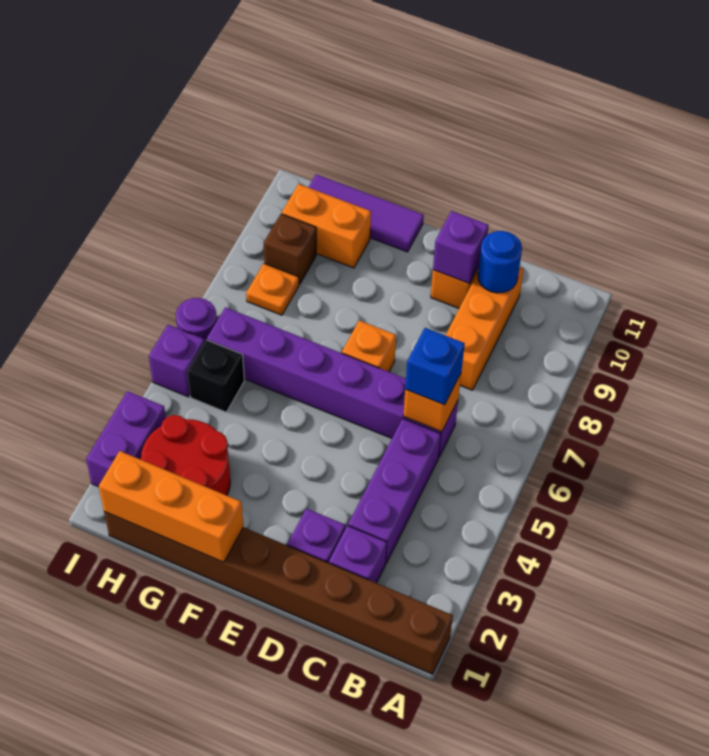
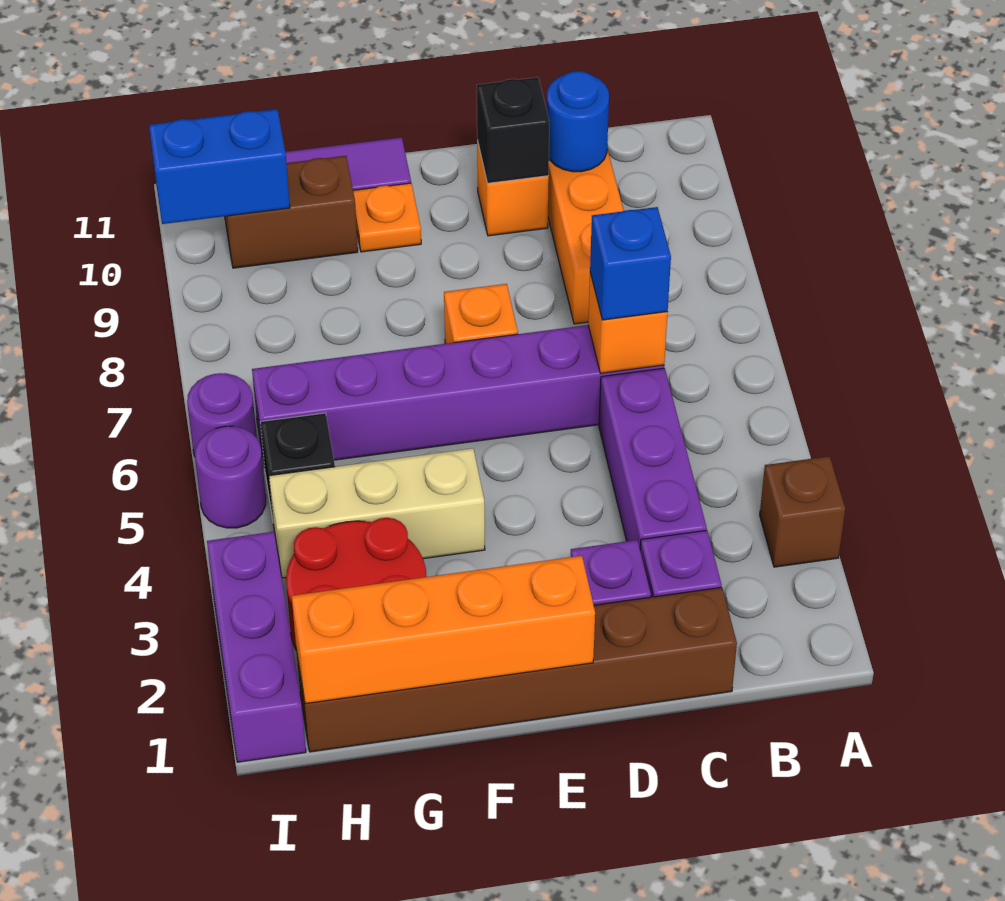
brown 1x8 brick [104,512,453,674] -> brown 1x6 brick [296,587,737,752]
purple 1x1 brick [433,211,489,284] -> black 1x1 brick [477,77,549,183]
orange 1x3 brick [99,451,243,562] -> orange 1x4 brick [292,556,595,704]
none -> tan 1x3 brick [269,448,485,578]
orange 1x2 brick [282,184,371,268] -> brown 1x2 brick [225,156,358,268]
orange 1x1 plate [246,263,299,315] -> orange 1x1 plate moved to [353,183,421,252]
brown 1x1 brick [263,214,316,284] -> brown 1x1 brick moved to [760,456,845,567]
none -> blue 1x2 brick [149,109,290,224]
purple 1x2 brick [86,391,166,487] -> purple 1x3 brick [207,532,306,762]
purple 1x1 brick [149,325,204,397] -> purple 1x1 round brick [195,426,266,528]

